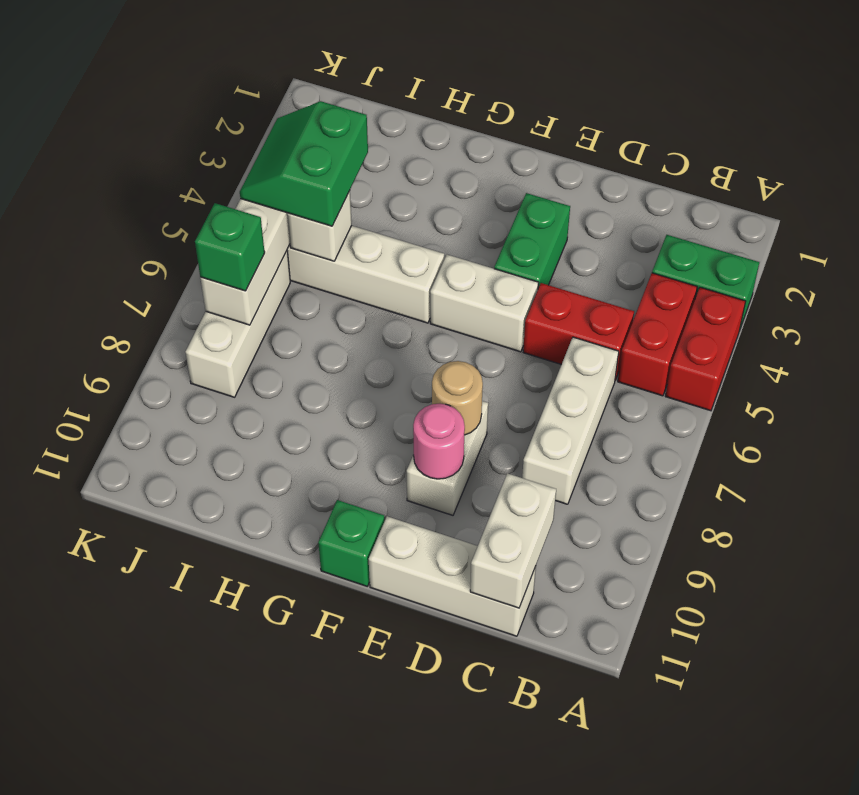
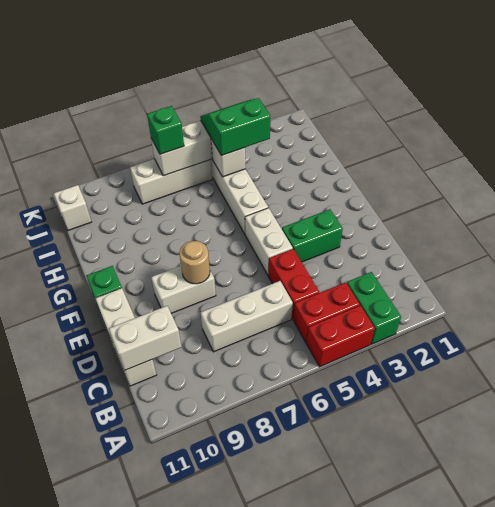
pink 1x1 round brick [413,404,465,479] -> none
none -> white 1x1 brick [54,185,91,231]

